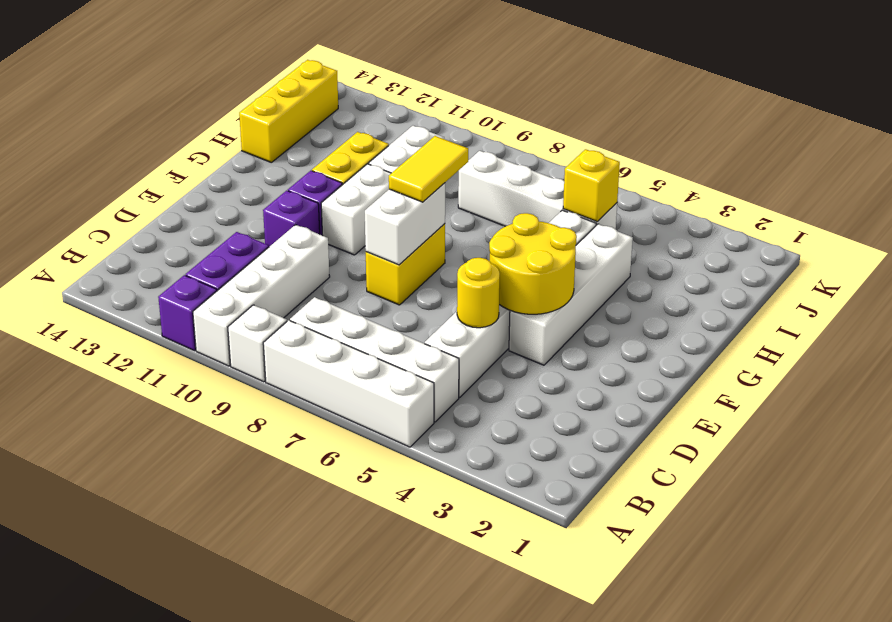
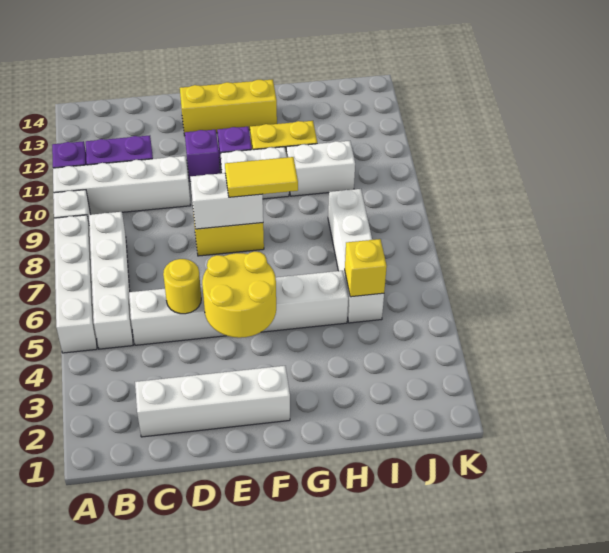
white 1x4 brick [509,224,633,365] -> white 1x4 brick moved to [135,366,290,437]
yellow 1x3 brick [239,60,338,162] -> yellow 1x3 brick moved to [180,79,277,136]

